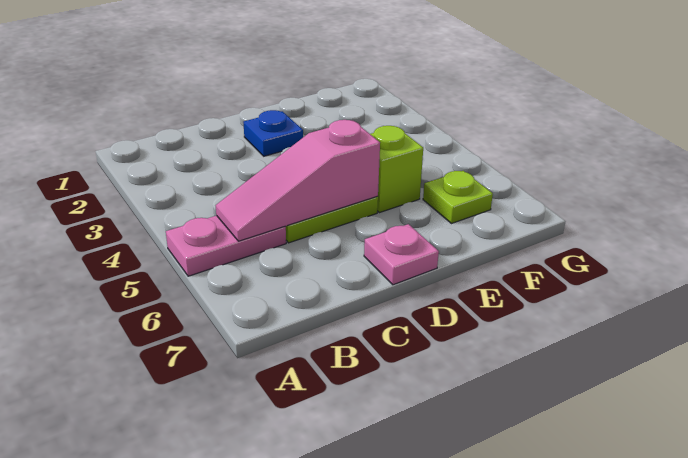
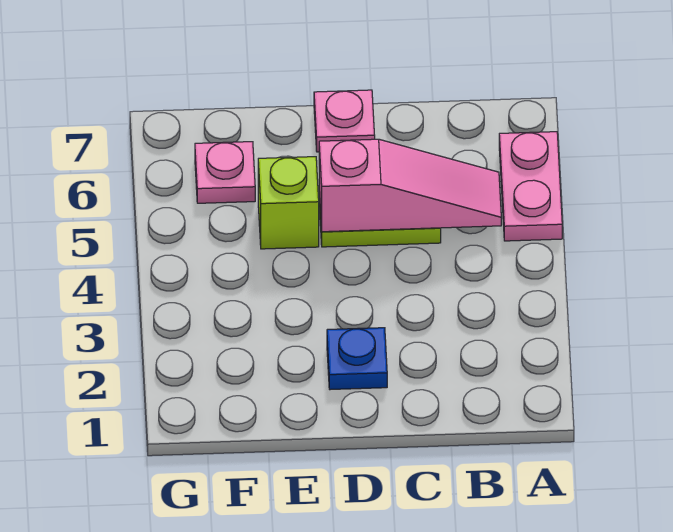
pink 1x2 plate [166,216,286,276] -> pink 1x2 plate turned to [499,132,562,241]
lime 1x1 plate [423,171,493,224] -> pink 1x1 plate [195,142,255,203]

